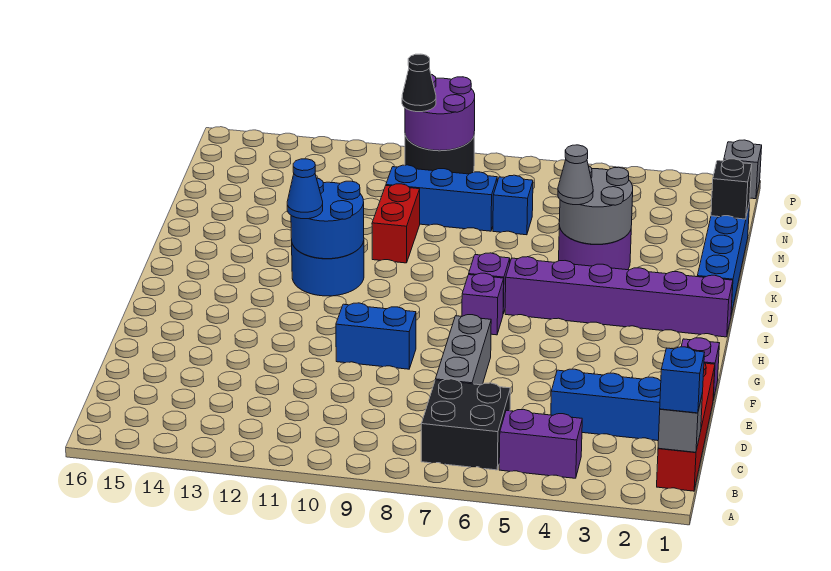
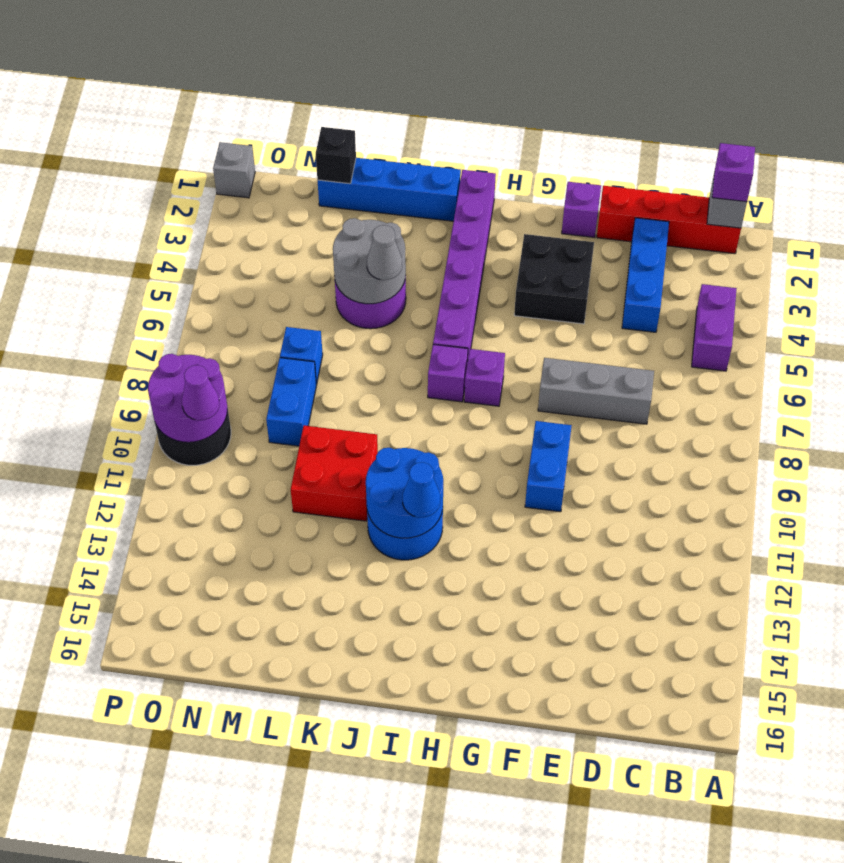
blue 1x1 brick [660,347,705,413] -> purple 1x1 brick [712,143,755,202]
black 2x2 brick [421,379,510,470] -> black 2x2 brick moved to [514,234,594,324]
red 1x2 brick [372,184,420,263] -> red 2x2 brick [291,425,378,521]
blue 1x3 brick [386,165,497,231] -> blue 1x2 brick [266,358,317,446]
black 1x1 cone [402,54,436,112] -> purple 1x1 cone [182,365,219,420]

